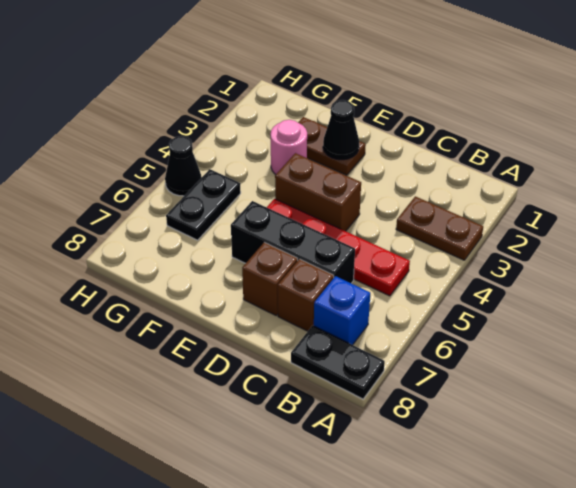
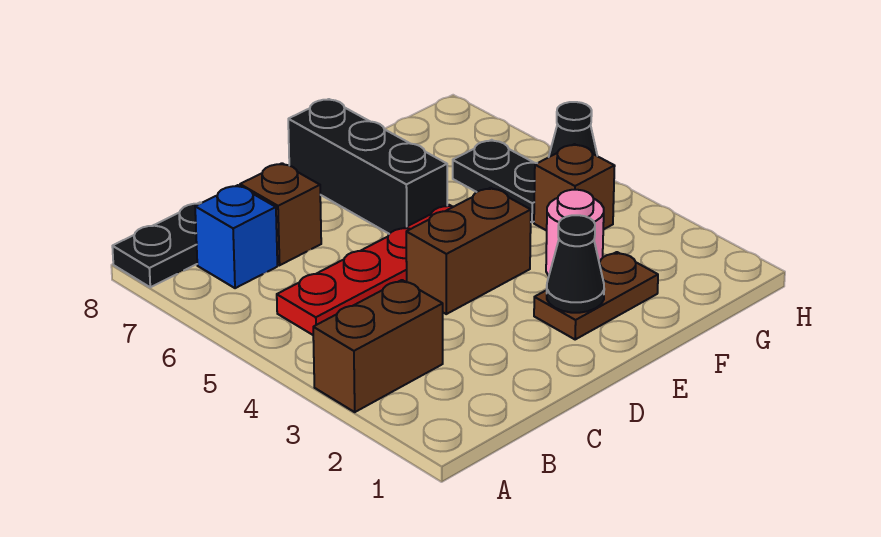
brown 1x2 plate [396,196,483,260] -> brown 1x2 brick [313,280,443,412]
black 1x3 brick [231,201,355,283] -> black 1x3 brick turned to [288,99,447,234]
brown 1x1 brick [242,242,298,315] -> brown 1x1 brick moved to [534,144,615,231]

